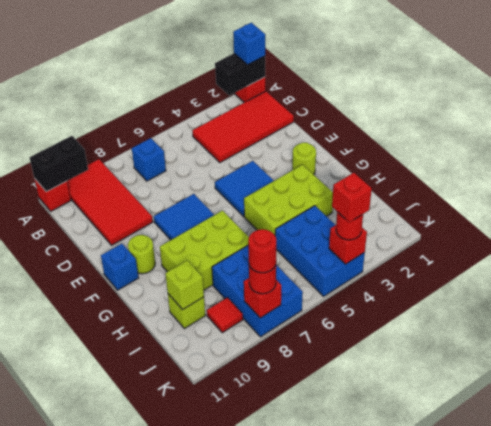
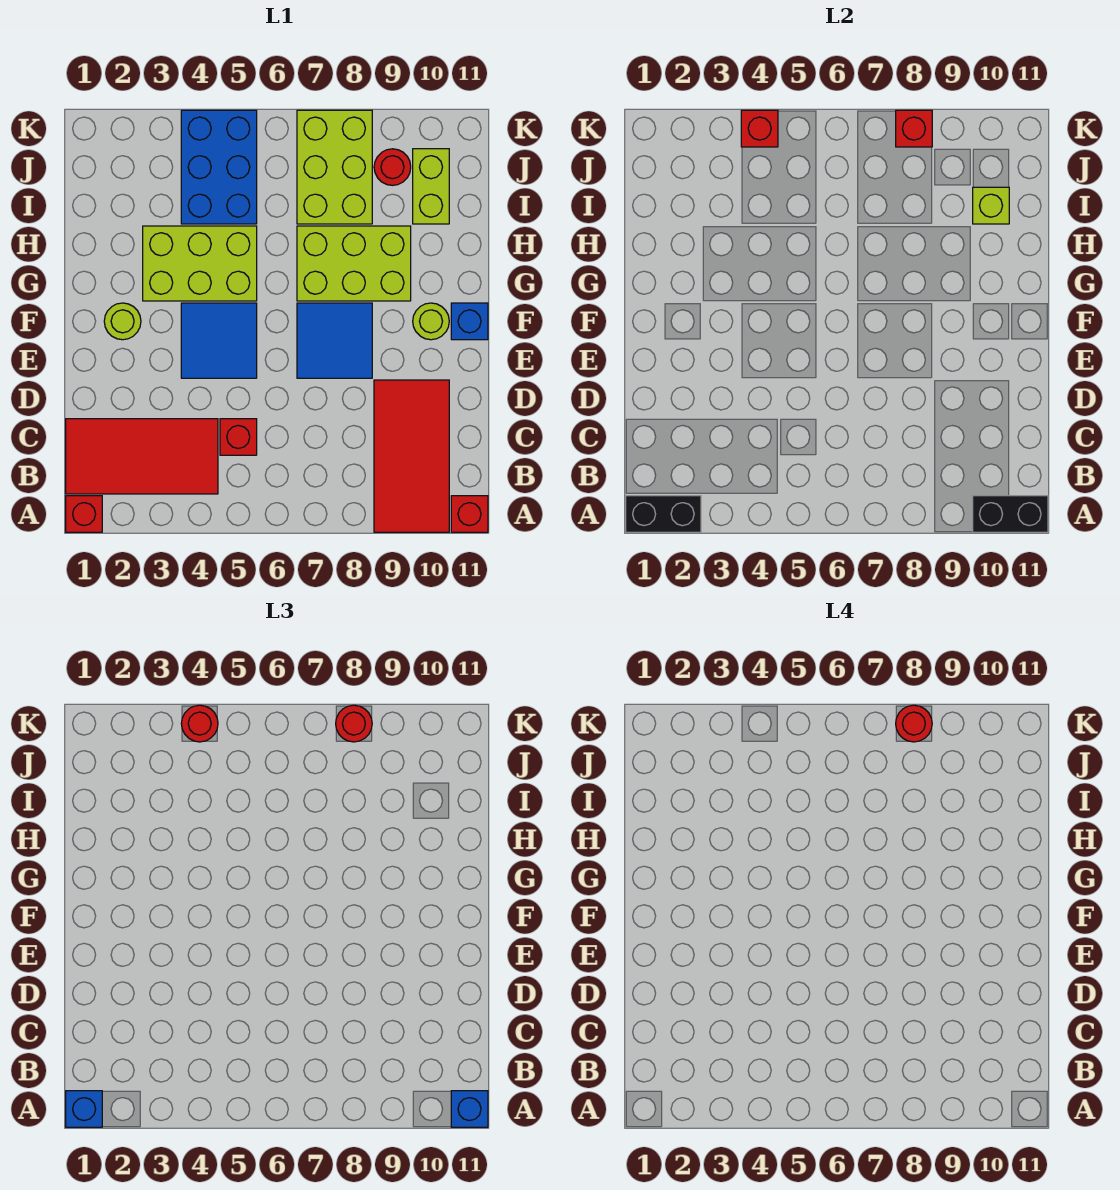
blue 1x1 brick [132,138,166,181] -> blue 1x1 brick moved to [451,1091,488,1127]
blue 2x3 brick [212,246,303,337] -> lime 2x3 brick [297,110,372,224]
lime 1x1 brick [168,294,205,329] -> lime 1x2 brick [413,149,449,224]
red 1x1 tile [207,297,243,333] -> red 1x1 round brick [374,149,411,185]
red 1x1 brick [332,173,372,222] -> red 1x1 brick moved to [220,419,257,455]

